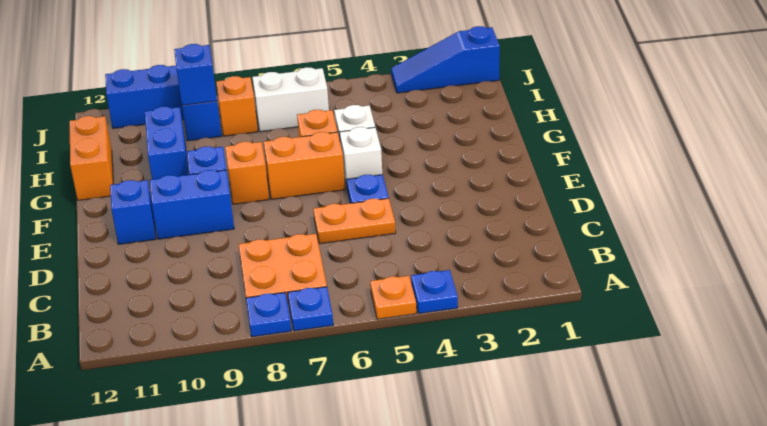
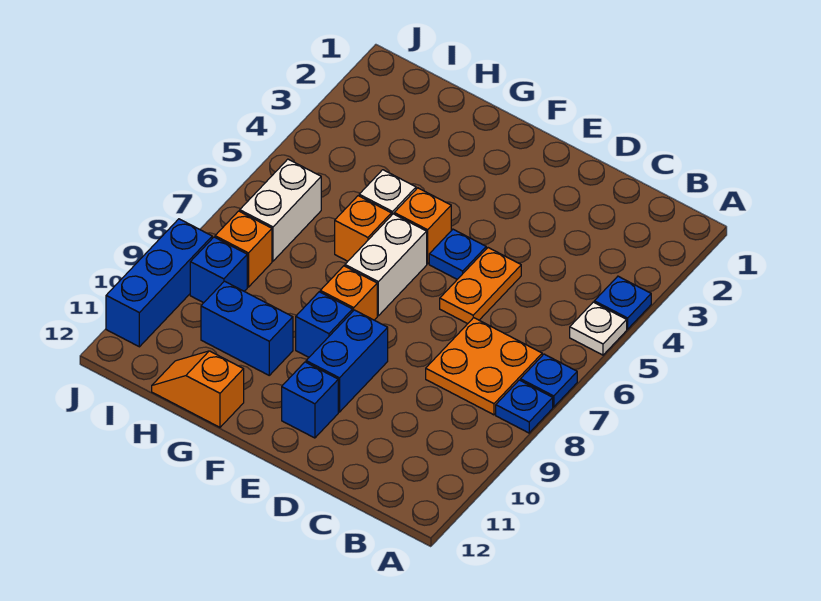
orange 1x1 plate [370,276,417,319] -> white 1x1 plate [570,302,627,355]
white 1x1 brick [340,127,382,187] -> orange 1x1 brick [394,188,451,264]
orange 1x2 brick [264,132,345,199] -> white 1x2 brick [345,214,427,316]
orange 1x2 brick [70,116,113,200] -> orange 1x2 slope [152,351,244,427]
blue 1x1 brick [174,44,217,105] -> none
blue 1x3 slope [391,26,500,93] -> none

